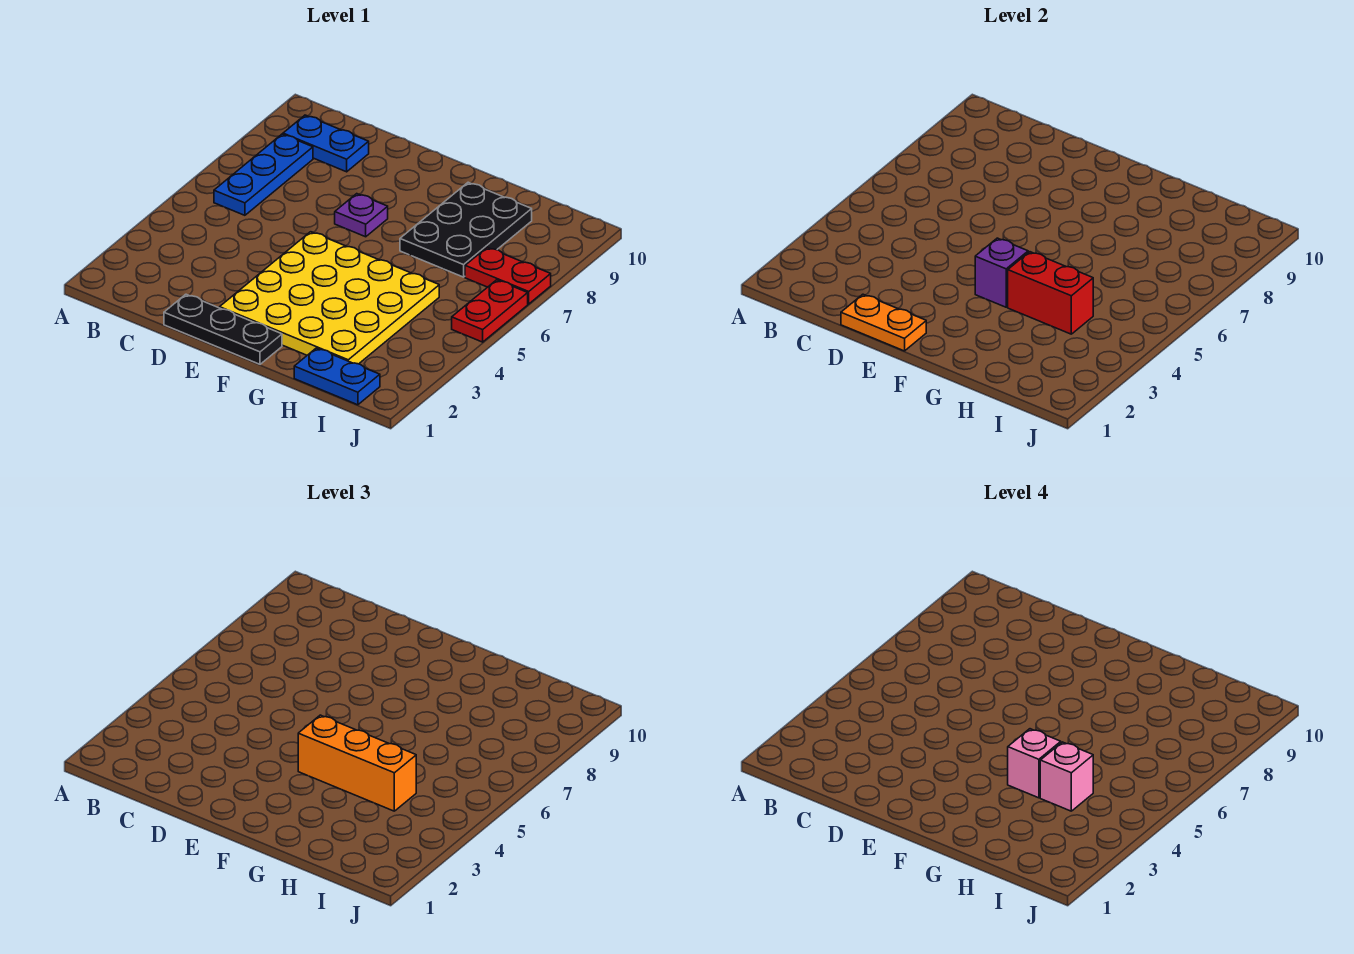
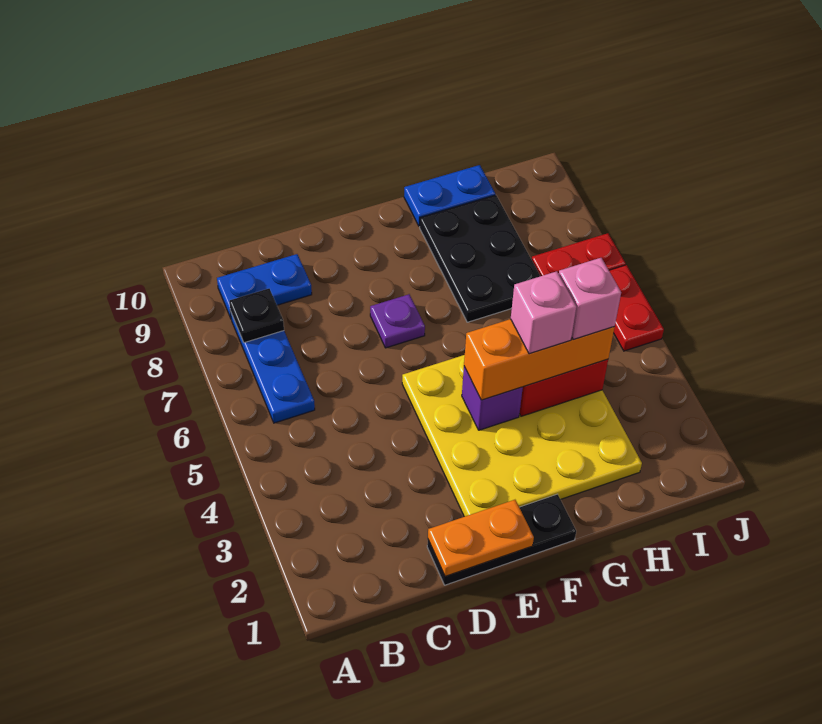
none -> black 1x1 plate [229,289,284,343]
blue 1x2 plate [294,348,380,405] -> blue 1x2 plate moved to [404,165,495,226]

